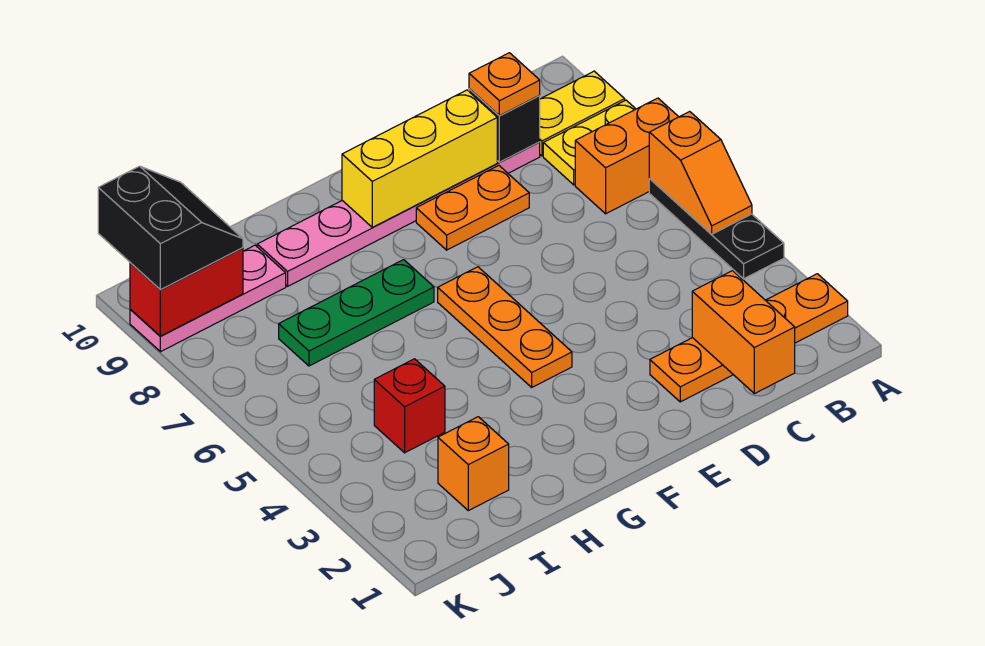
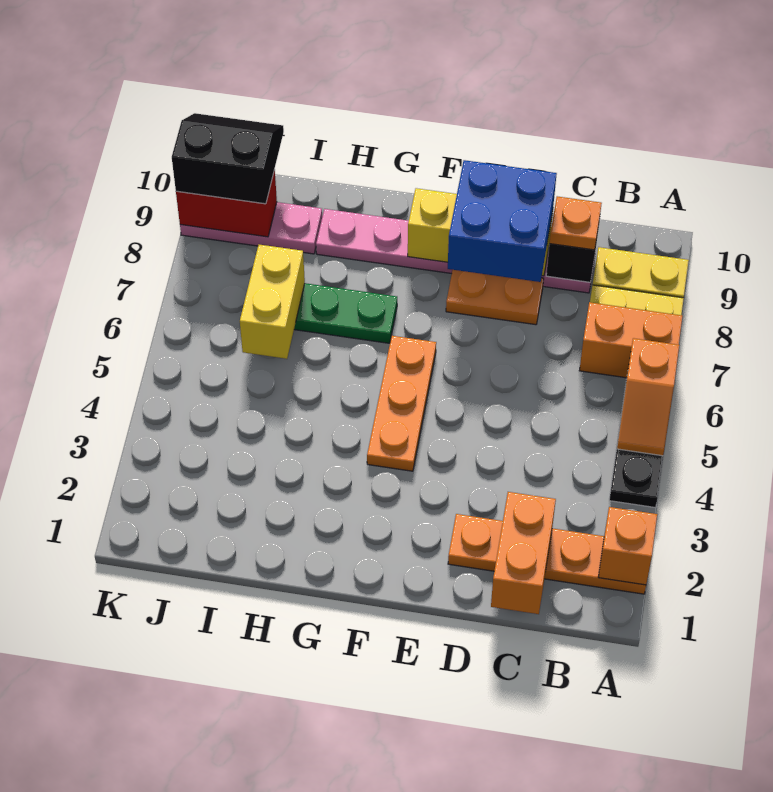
none -> blue 2x2 brick [447,160,557,282]
orange 1x1 brick [438,417,509,511] -> orange 1x1 brick moved to [599,507,657,585]
red 1x1 brick [374,359,445,453] -> none
none -> yellow 1x2 brick [240,245,305,359]
black 2x2 slope [98,166,243,290] -> black 2x2 slope turned to [172,113,284,204]

